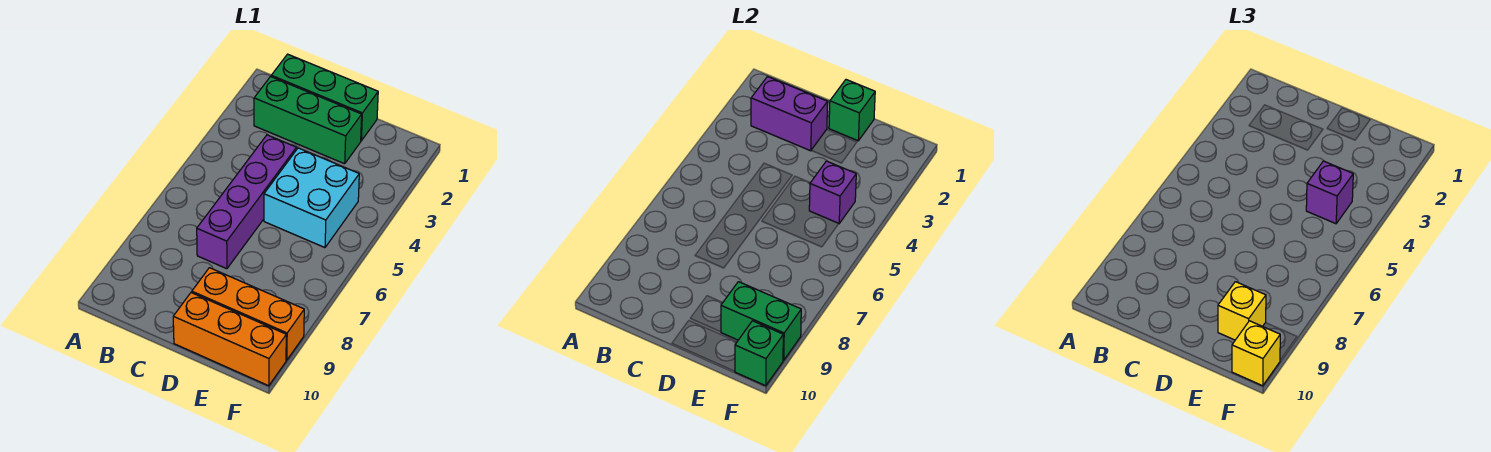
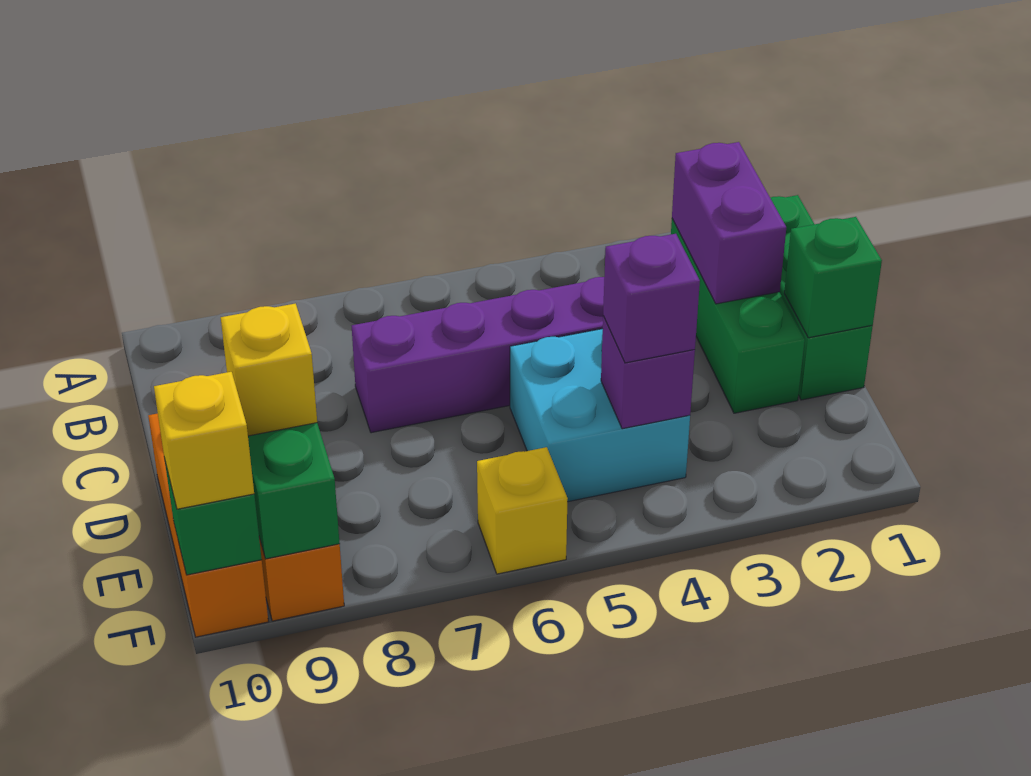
none -> yellow 1x1 brick [477,447,568,574]

